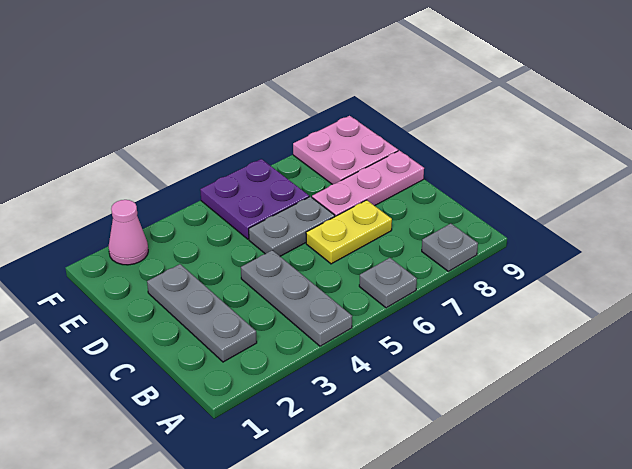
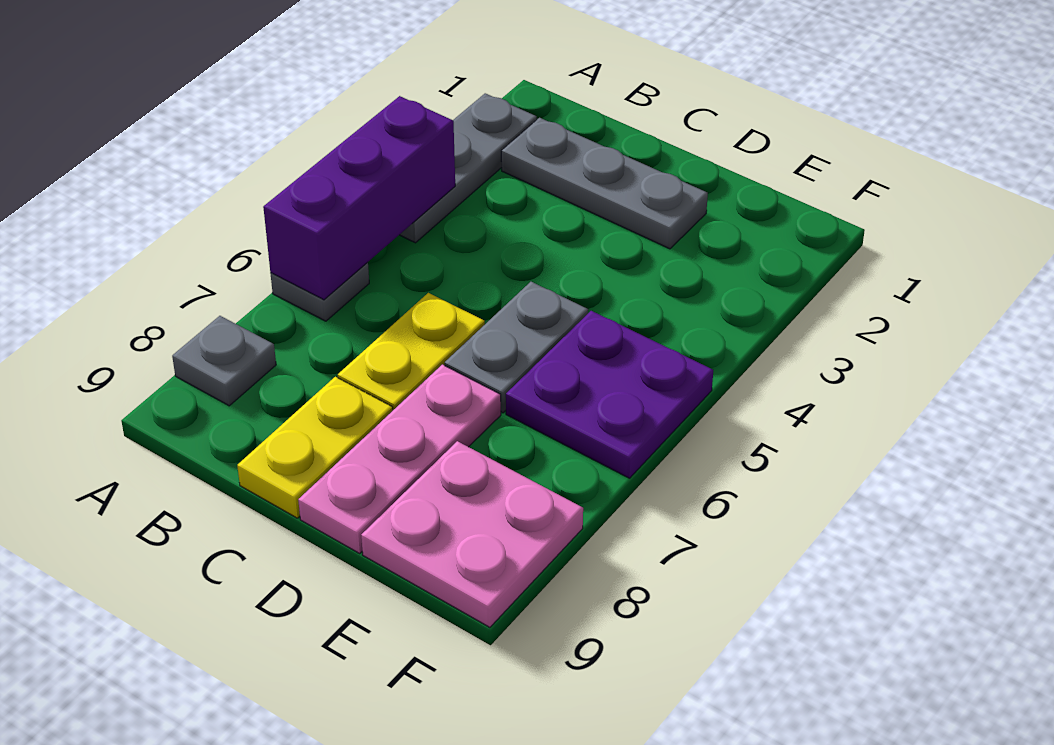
grey 1x3 plate [241,250,352,346] -> grey 1x3 plate turned to [400,93,537,243]
none -> purple 1x3 brick [263,96,455,300]
none -> yellow 1x2 plate [237,377,393,518]
pink 1x1 cone [109,200,148,265] -> none

